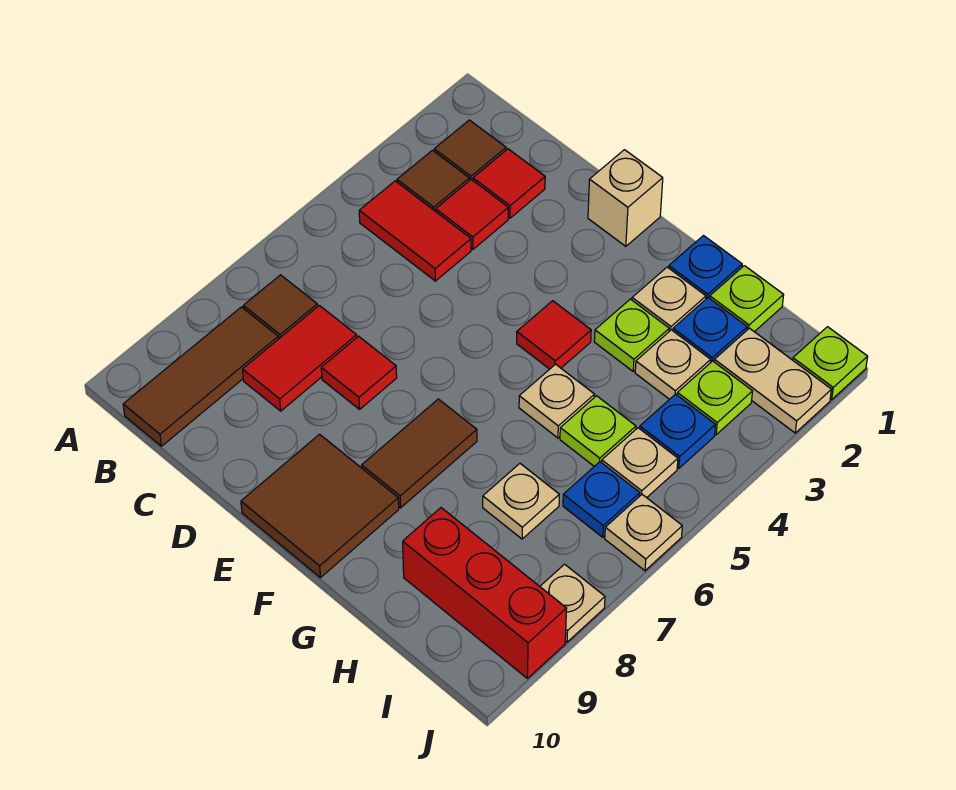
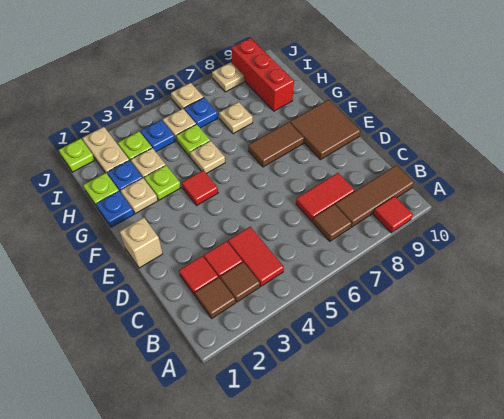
red 1x1 tile [321,336,397,409] -> red 1x1 tile moved to [374,196,413,233]

